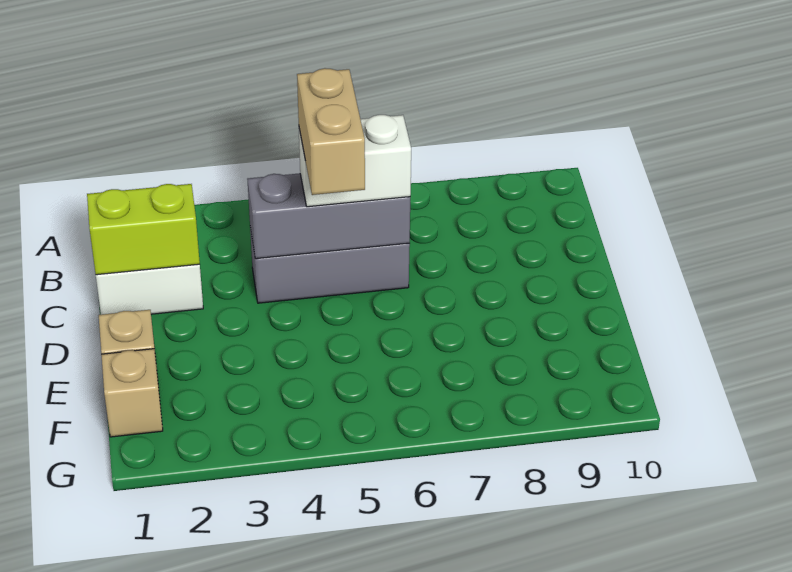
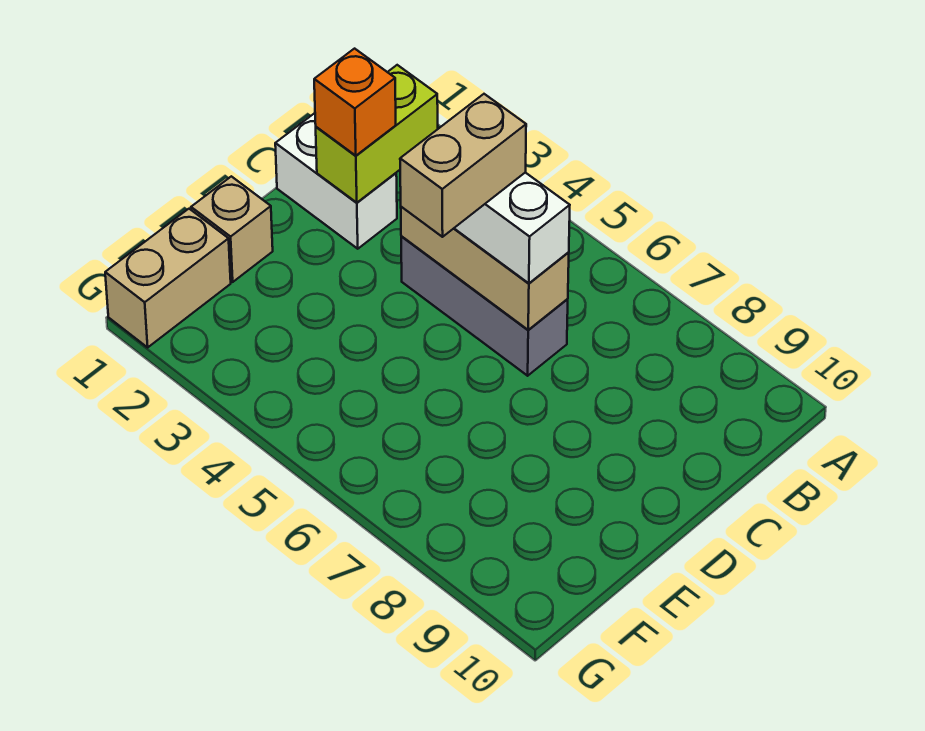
lime 1x2 brick [87,184,200,275] -> lime 1x2 brick turned to [316,65,438,203]
none -> orange 1x1 brick [314,49,396,156]
grey 1x3 brick [247,173,410,259] -> tan 1x3 brick [401,207,569,330]
tan 1x1 brick [101,349,163,437] -> tan 1x2 brick [105,209,231,347]

